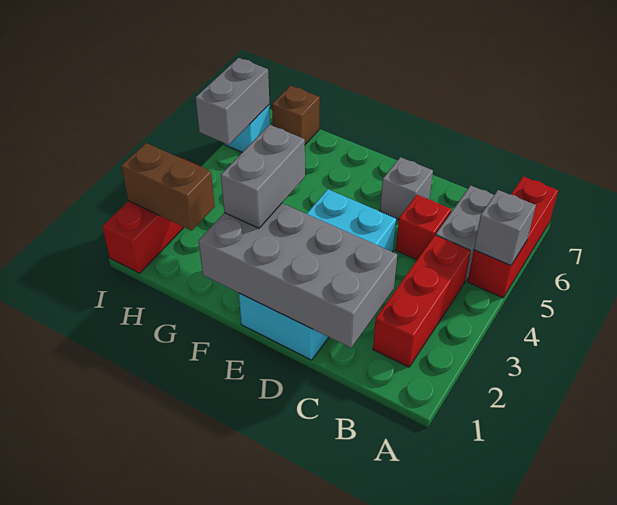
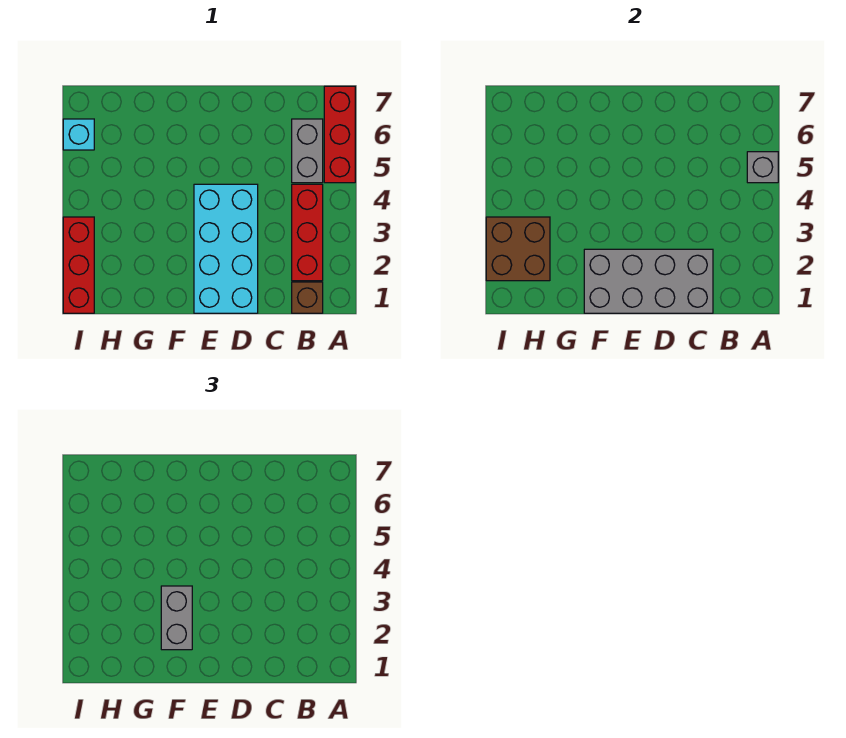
red 1x1 brick [396,195,451,260] -> none
grey 1x1 brick [380,157,433,219] -> none
brown 1x2 brick [121,143,215,230] -> brown 2x2 brick [486,217,550,281]
brown 1x1 brick [272,86,320,144] -> brown 1x1 brick moved to [292,282,323,313]
grey 1x2 brick [195,58,269,145] -> none

